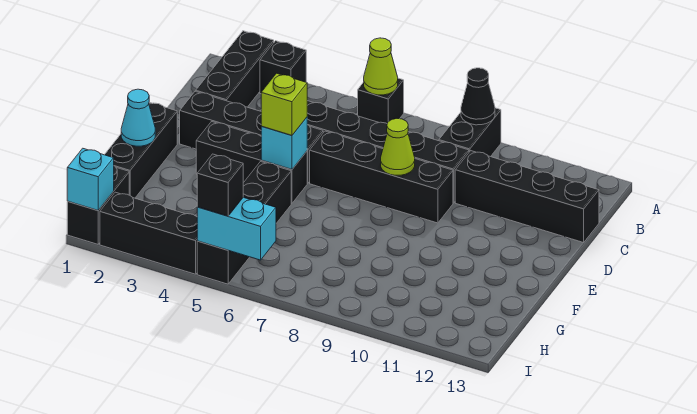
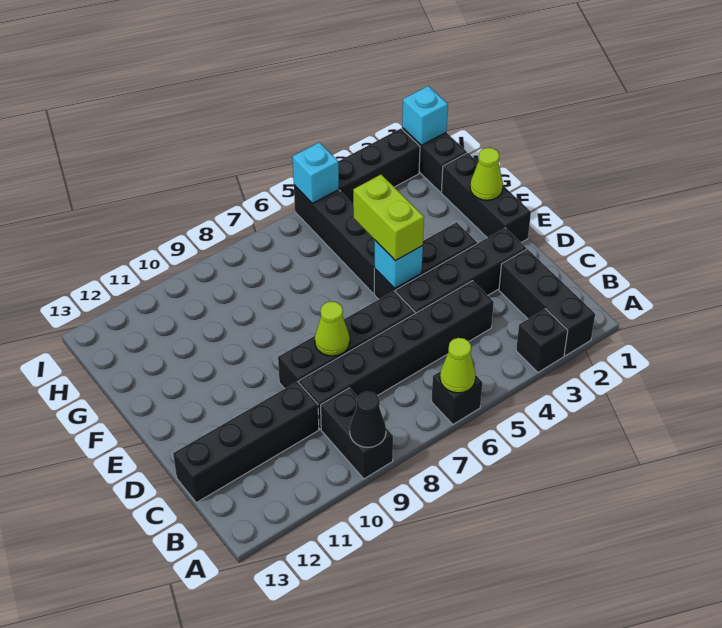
lime 1x1 brick [261,73,307,136] -> lime 1x2 brick [353,175,424,261]
cyan 1x1 cone [121,89,155,146] -> lime 1x1 cone [470,148,503,200]
cyan 1x2 brick [197,197,276,260] -> cyan 1x1 brick [293,142,339,203]
black 1x1 brick [197,154,243,216] -> none

